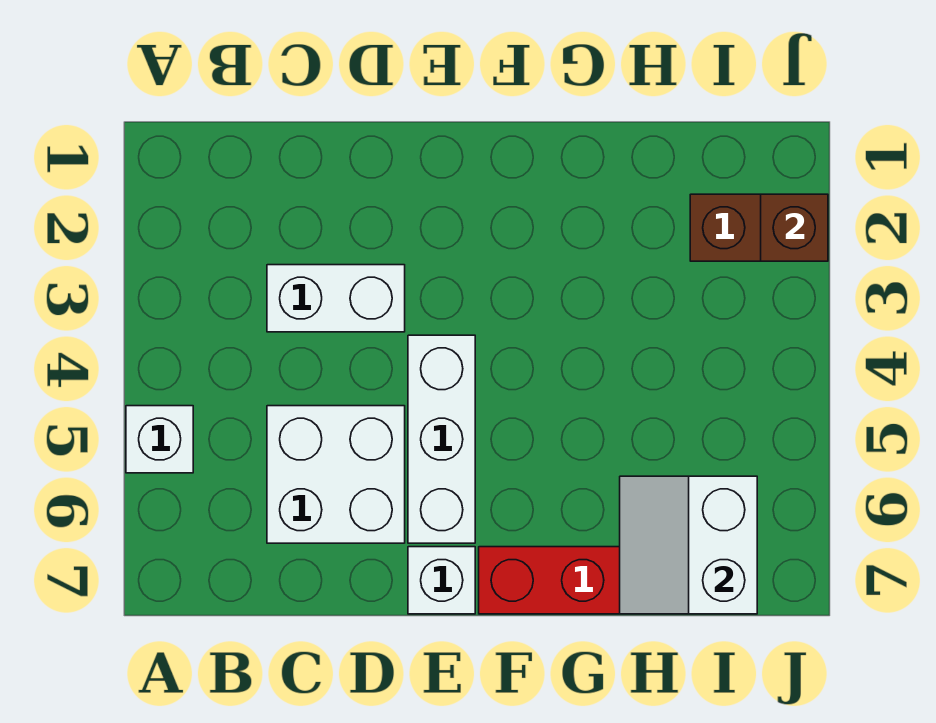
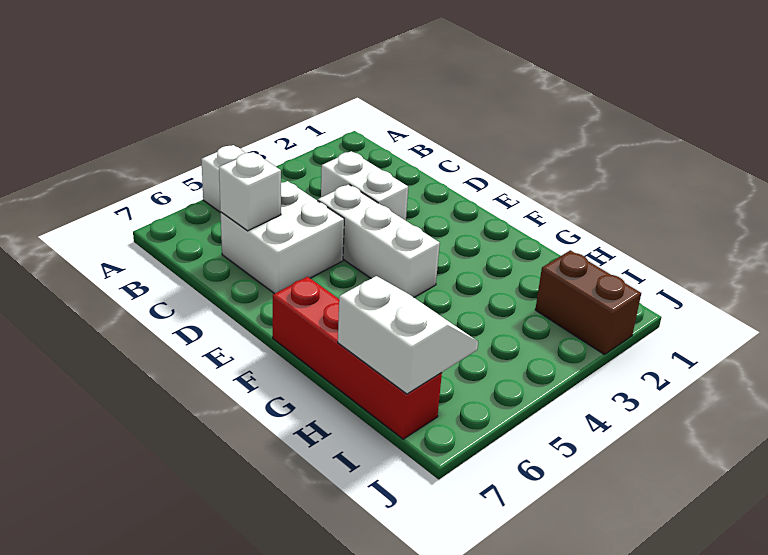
white 1x3 brick [408,335,475,543] -> white 1x3 brick turned to [318,184,440,297]
white 1x1 brick [408,547,475,614] -> white 1x1 brick moved to [219,152,281,231]
white 2x2 slope [620,476,757,614] -> white 2x2 slope turned to [338,276,478,394]
brown 1x1 brick [761,194,828,261] -> none

